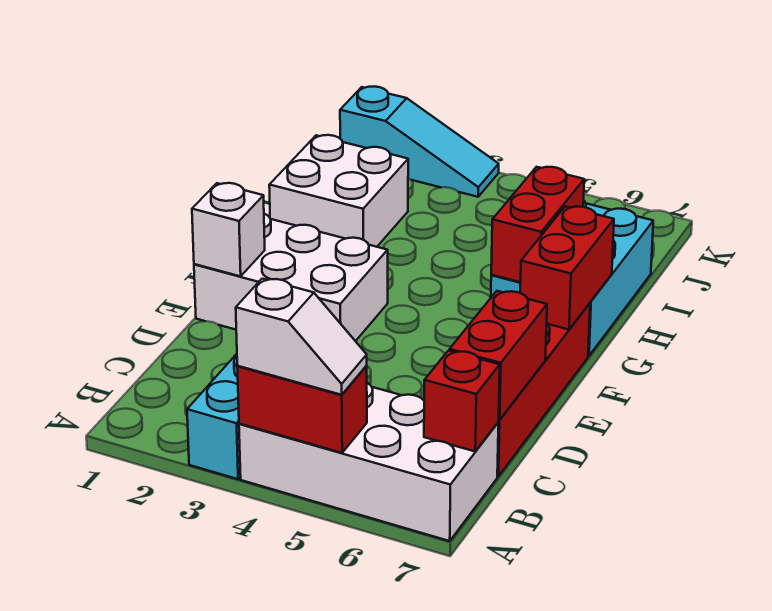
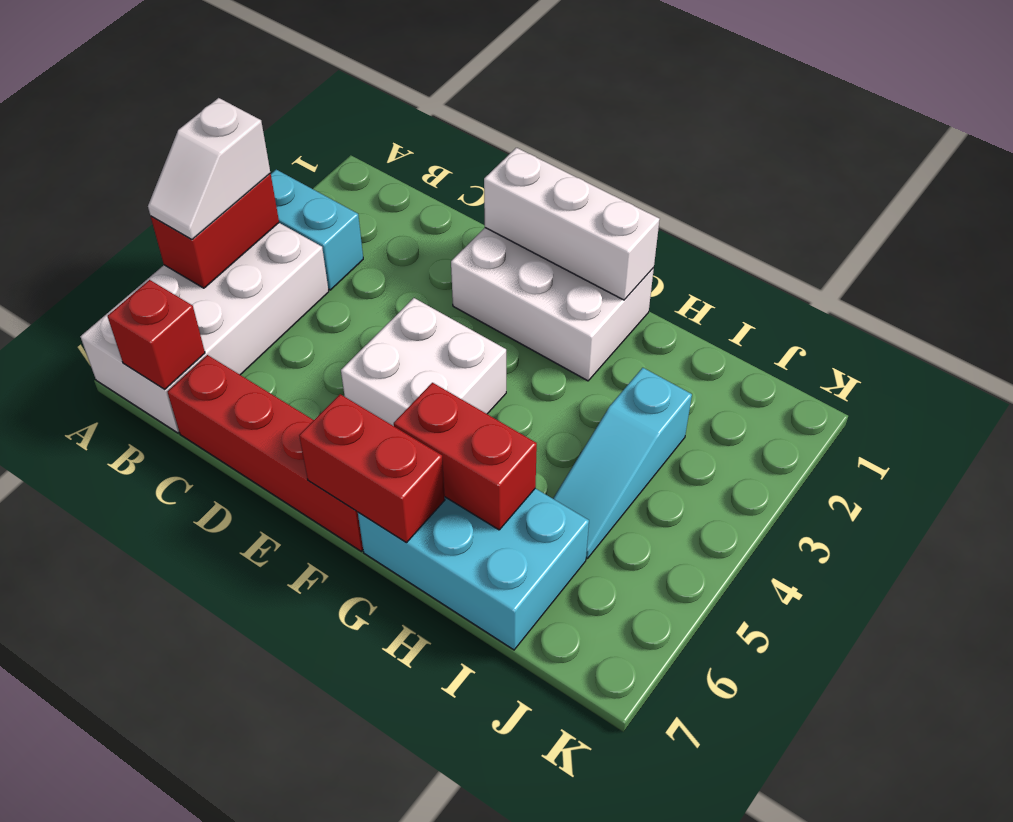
red 1x2 brick [449,291,547,420] -> none
white 2x3 brick [194,214,388,341] -> white 2x3 brick turned to [451,228,654,381]
white 1x1 brick [192,183,265,276] -> white 1x3 brick [484,148,660,300]
white 2x2 brick [269,135,408,247] -> white 2x2 brick moved to [341,298,506,426]
cyan 1x3 slope [340,86,499,197] -> cyan 1x3 slope moved to [553,368,692,558]

